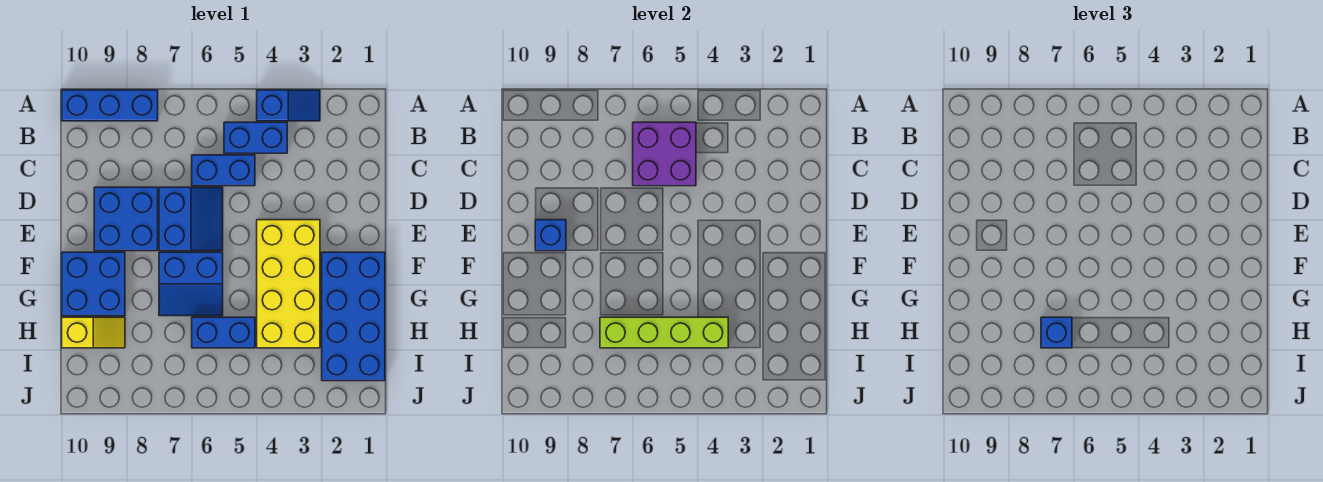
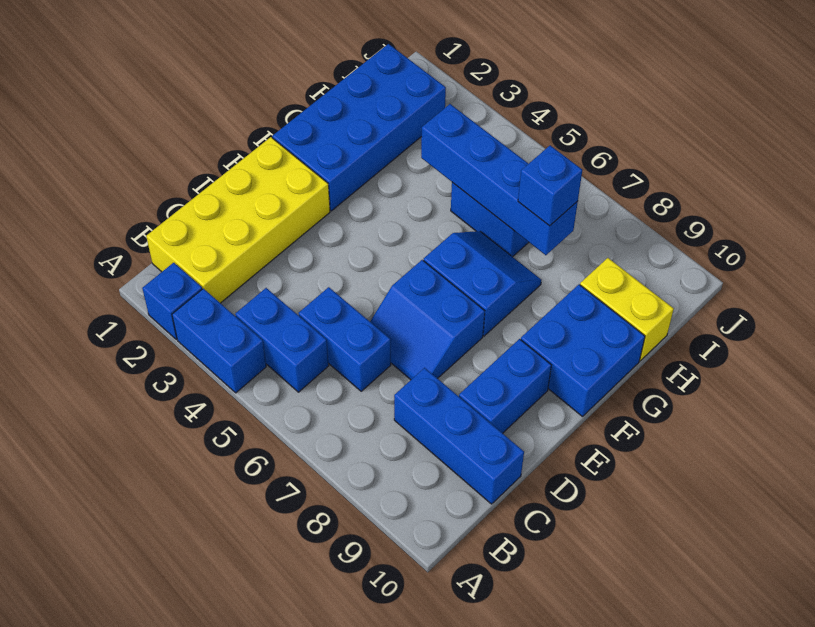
blue 1x2 slope [257,90,320,121] -> blue 1x2 brick [172,289,266,393]
blue 1x3 brick [62,90,158,121] -> blue 1x3 brick moved to [394,368,524,504]
purple 2x2 brick [633,122,696,186] -> none
blue 2x2 slope [159,187,223,251] -> blue 2x2 slope turned to [370,260,485,380]
blue 2x2 brick [94,187,158,251] -> blue 1x2 brick [459,339,551,433]
yellow 2x4 brick [257,220,320,348] -> yellow 2x4 brick moved to [146,137,330,303]
blue 1x1 brick [535,220,566,251] -> blue 1x1 brick moved to [142,263,202,339]
lime 1x4 brick [600,317,728,348] -> blue 1x4 brick [421,104,578,255]
yellow 1x2 slope [62,317,125,348] -> yellow 1x2 brick [580,258,674,361]

